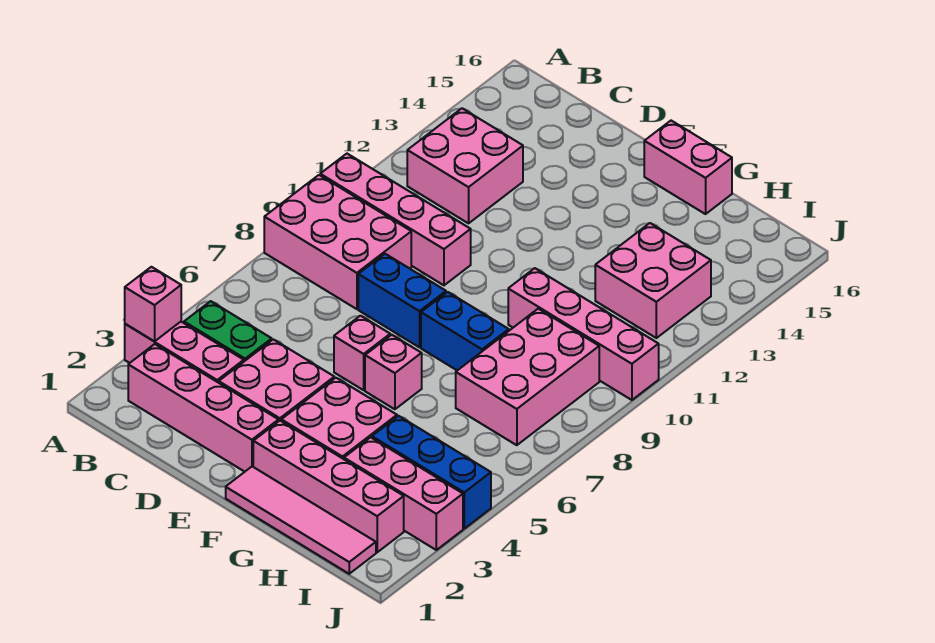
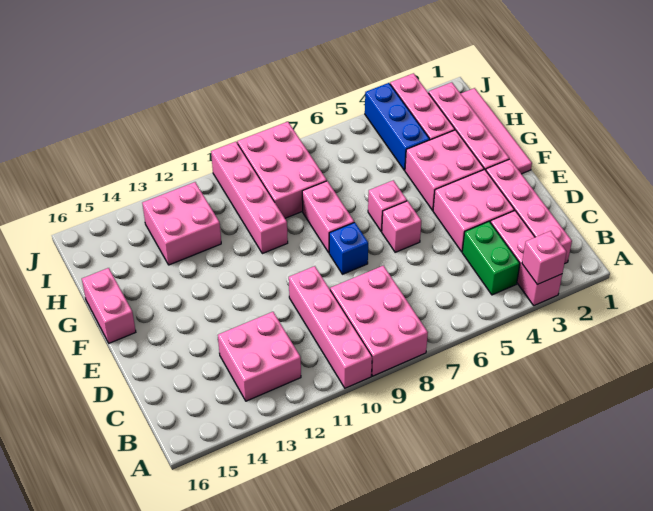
blue 1x2 brick [358,254,446,347] -> blue 1x1 brick [329,222,368,274]
blue 1x2 brick [421,292,509,370] -> pink 1x2 brick [302,181,354,253]
pink 2x3 brick [456,309,599,445] -> pink 2x3 brick turned to [237,122,327,218]

